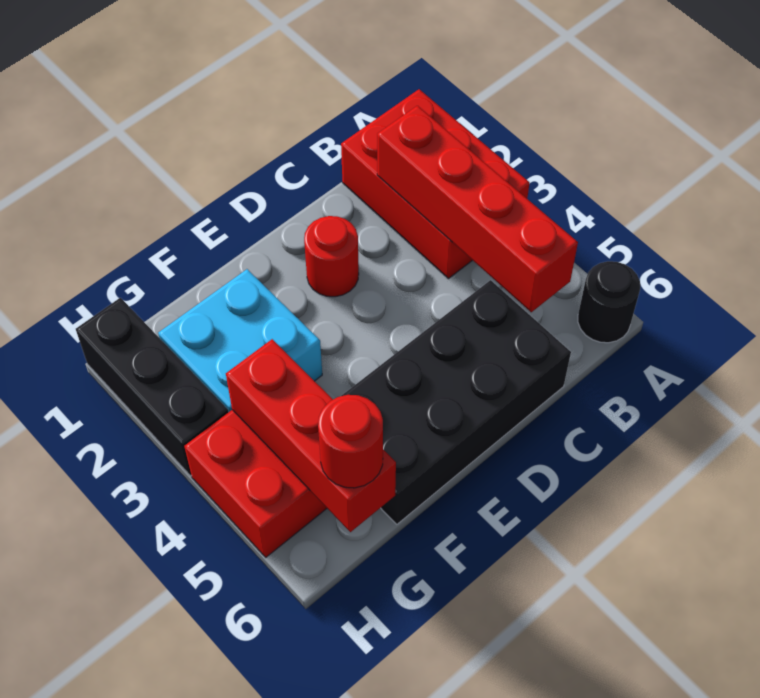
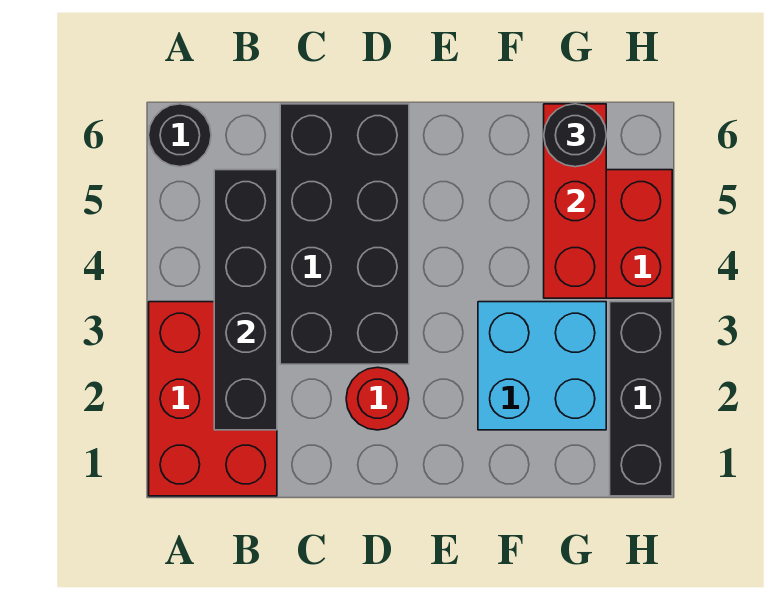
red 1x4 brick [377,106,578,312] -> black 1x4 brick [214,170,277,430]
black 2x4 brick [341,280,571,524] -> black 2x4 brick turned to [280,104,409,364]
red 1x1 round brick [318,395,383,488] -> black 1x1 round brick [544,104,606,167]

